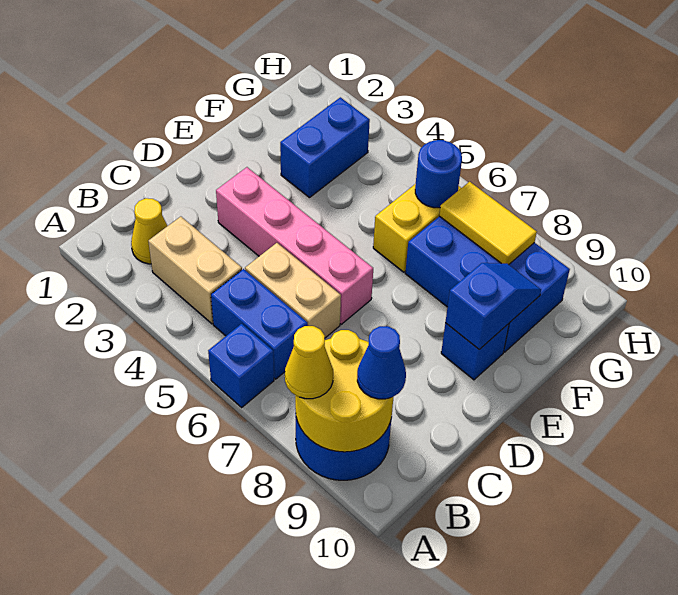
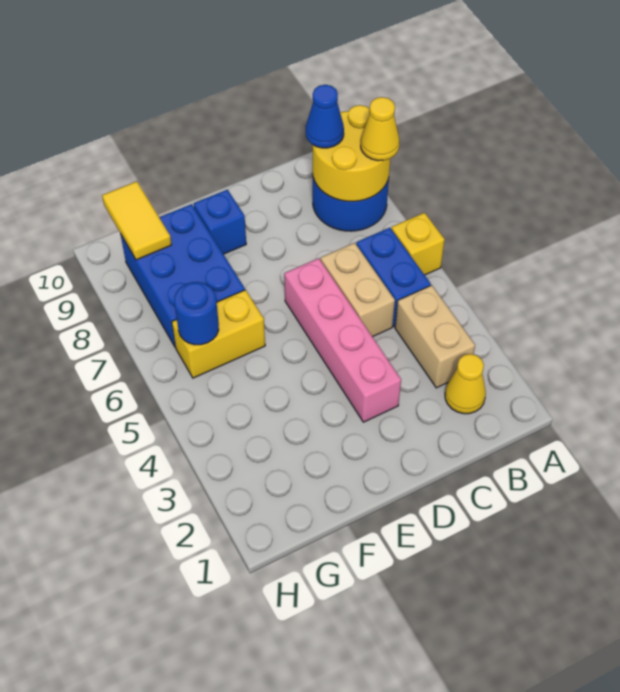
blue 1x1 brick [208,324,274,407] -> yellow 1x1 brick [392,213,445,275]
blue 1x2 slope [445,263,541,349] -> none
blue 1x2 brick [280,97,370,198] -> none
yellow 1x2 tile [439,182,537,265] -> yellow 1x2 tile moved to [102,181,171,260]

